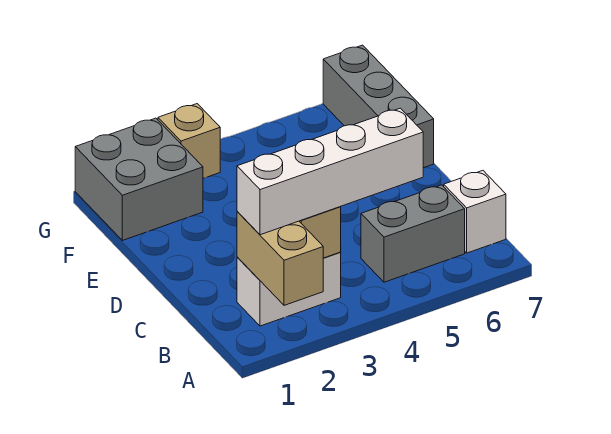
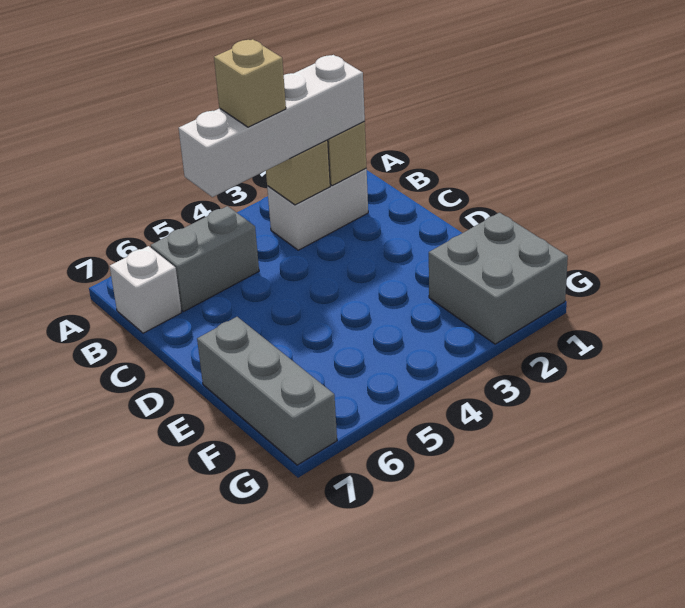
tan 1x1 brick [158,104,220,179] -> tan 1x1 brick moved to [214,39,286,127]

